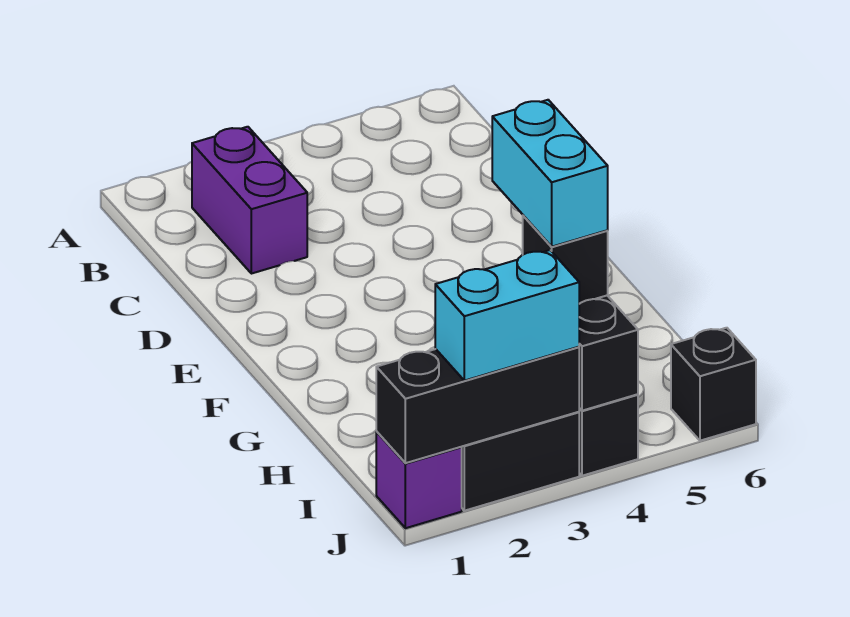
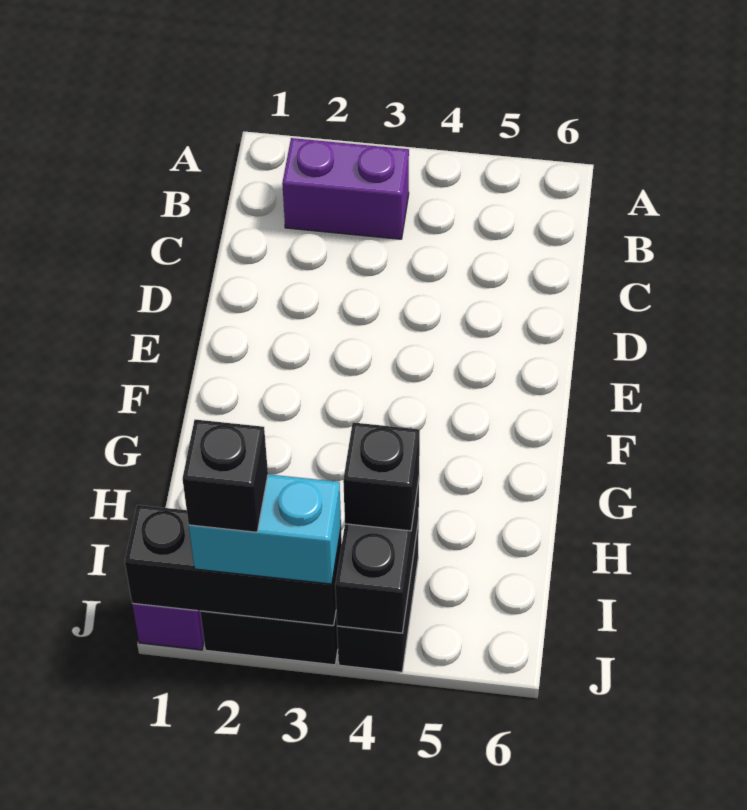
purple 1x2 brick [192,127,307,274] -> purple 1x2 brick turned to [282,138,409,239]
cyan 1x2 brick [492,100,608,247] -> none
black 1x1 brick [671,328,756,441] -> black 1x1 brick moved to [183,420,268,532]

